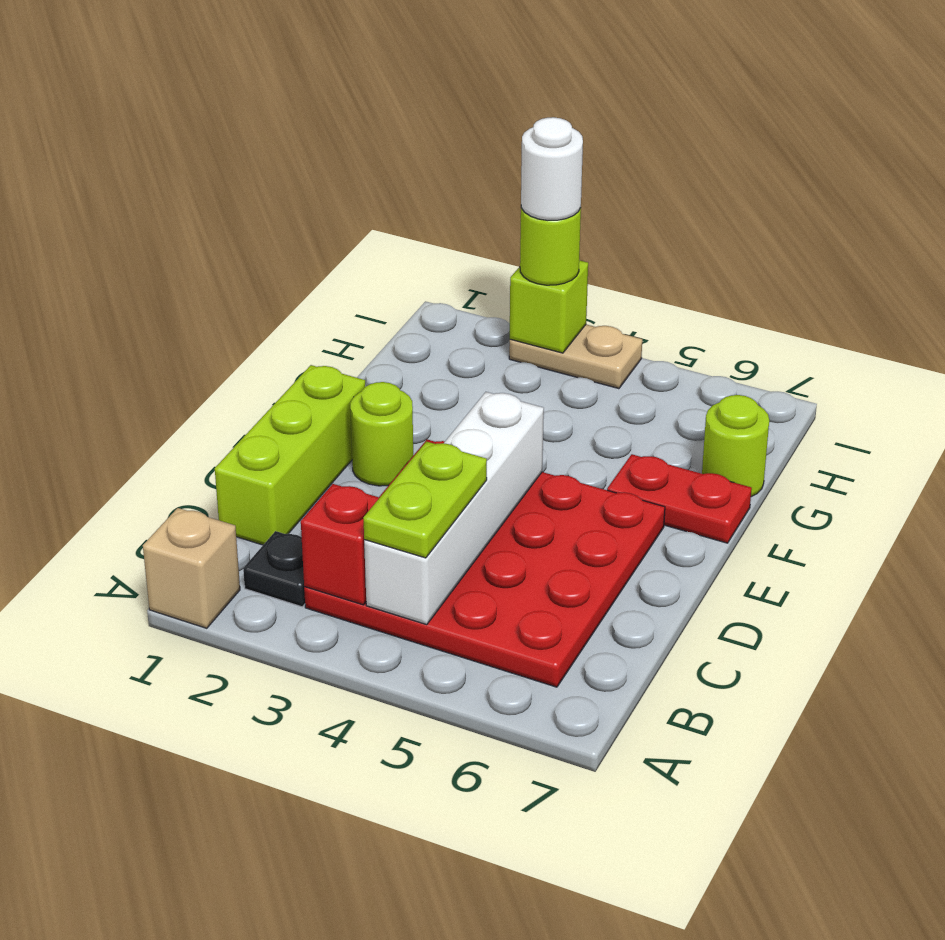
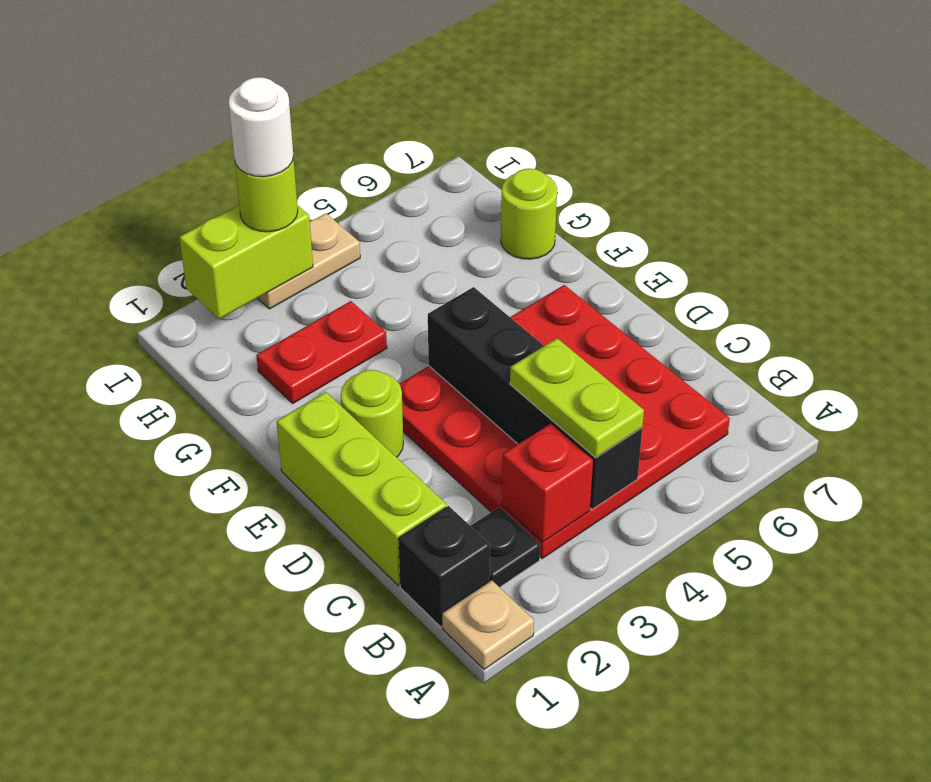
tan 1x1 brick [143,508,240,628] -> tan 1x1 plate [442,580,534,669]
none -> black 1x1 brick [398,506,490,627]
white 1x4 brick [364,392,544,625] -> black 1x4 brick [428,287,642,509]
red 1x2 plate [607,454,752,543] -> red 1x2 plate moved to [256,301,387,403]
lime 1x1 brick [510,260,588,353] -> lime 1x2 brick [179,205,313,319]

